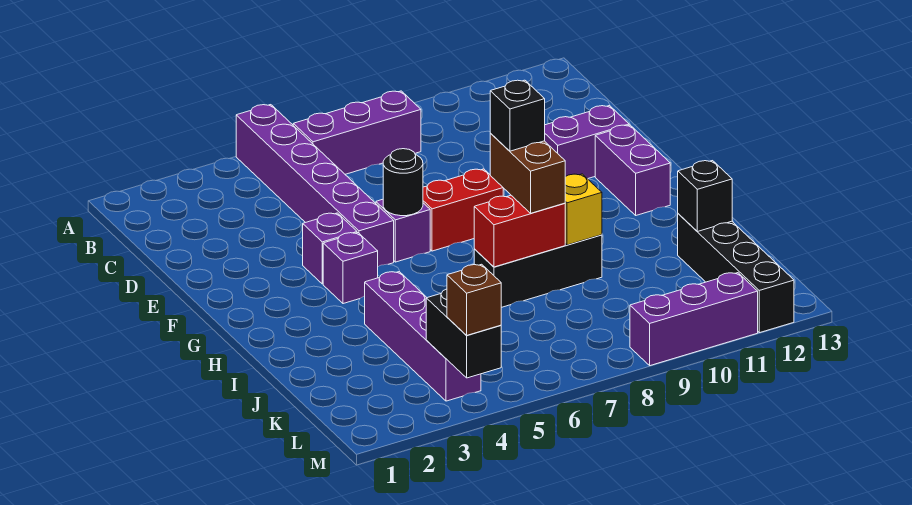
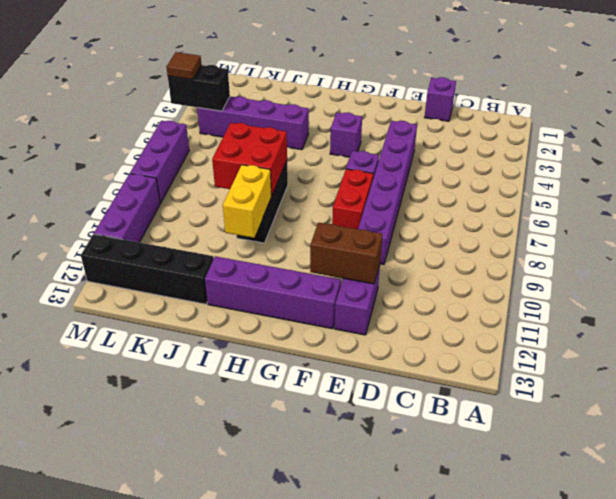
purple 1x6 brick [236,105,394,267] -> purple 1x6 brick turned to [358,121,417,264]
purple 1x3 brick [293,91,421,174] -> purple 1x3 brick moved to [130,121,189,203]
purple 1x1 brick [303,213,357,284] -> purple 1x1 brick moved to [424,77,456,121]
black 1x1 round brick [383,149,423,216] -> none
purple 1x2 brick [595,125,670,215] -> purple 1x4 brick [205,256,341,329]
brown 1x2 brick [490,133,565,213] -> brown 1x2 brick moved to [310,223,383,284]
black 1x1 brick [490,80,545,151] -> none
red 1x2 brick [474,195,565,267] -> red 2x2 brick [212,123,287,196]
yellow 1x1 brick [565,174,602,245] -> yellow 1x2 brick [223,165,271,238]
black 1x1 brick [678,161,732,232] -> none
brown 1x1 brick [447,264,501,335] -> brown 1x1 tile [166,52,201,80]

